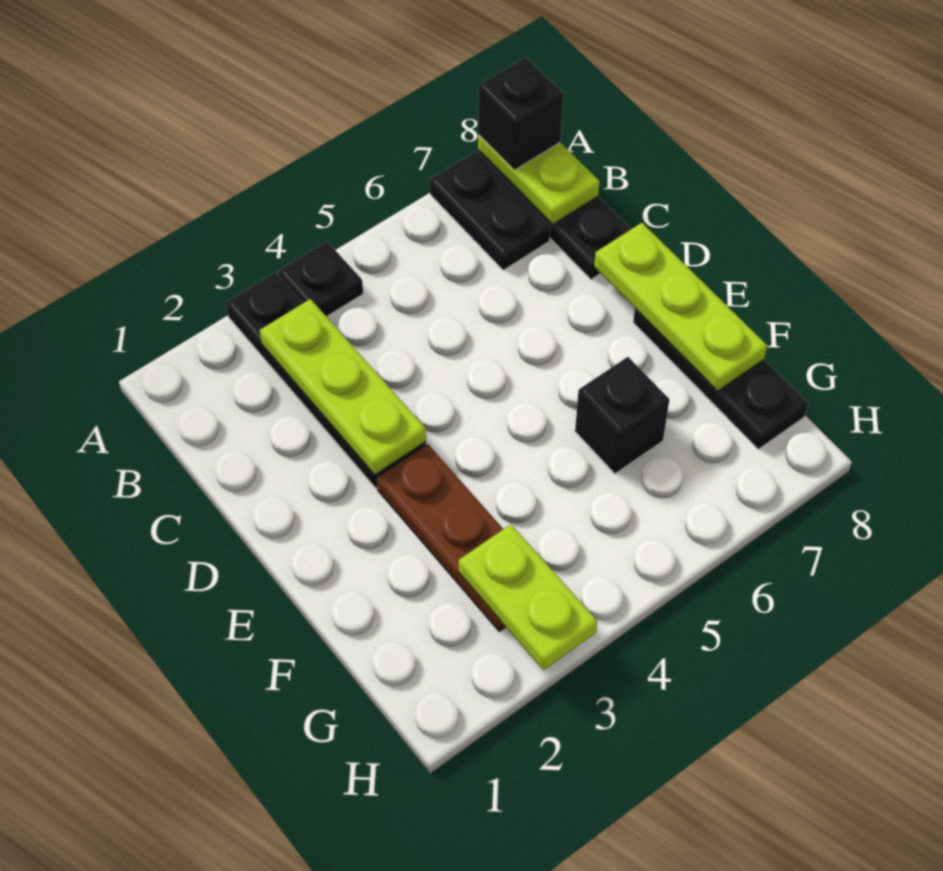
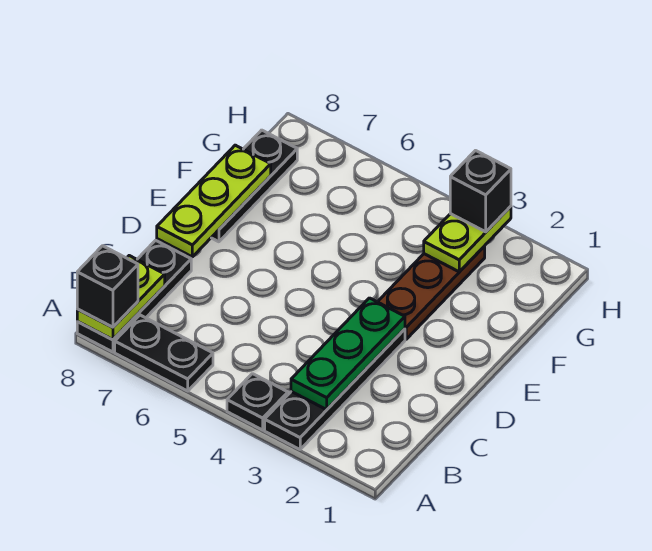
black 1x2 plate [430,152,550,270] -> black 1x2 plate turned to [115,315,213,391]
lime 1x3 plate [260,299,426,475] -> green 1x3 plate [291,298,405,410]
black 1x1 brick [575,357,669,474] -> black 1x1 brick moved to [450,151,511,232]

